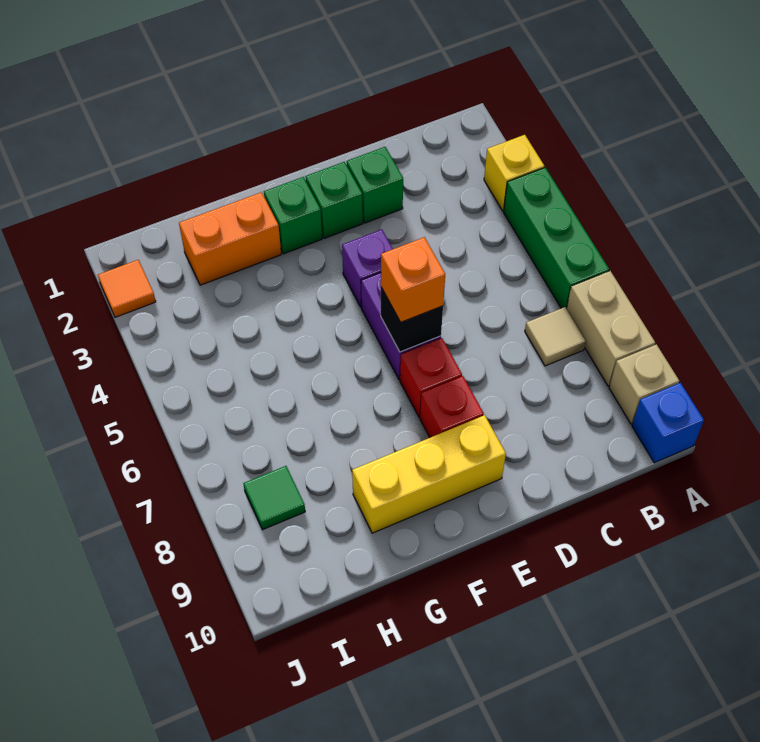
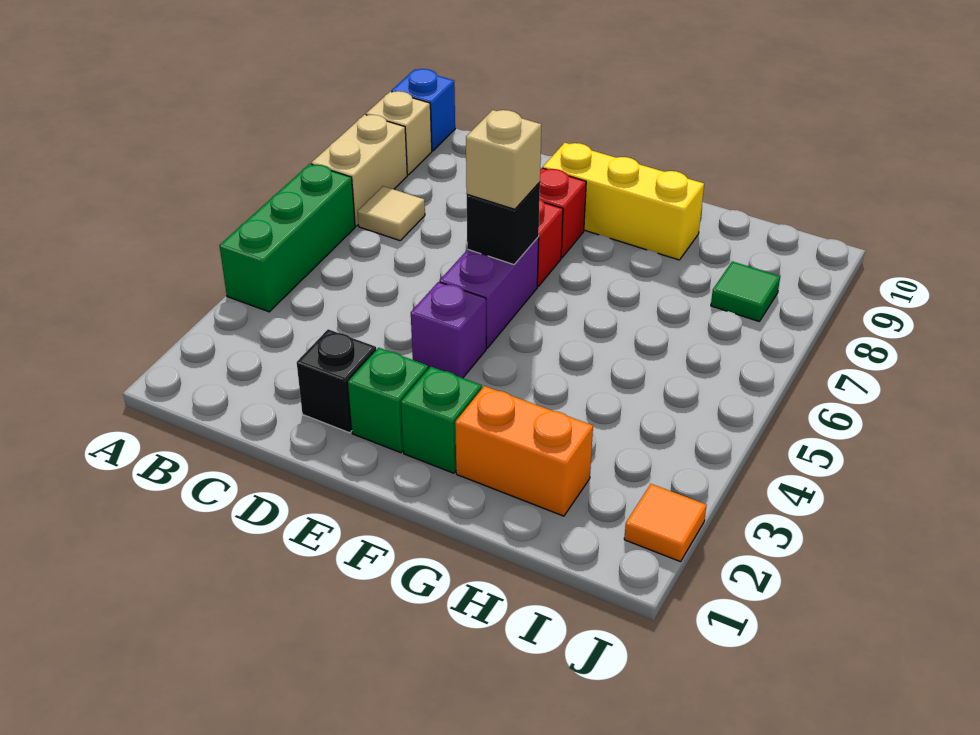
yellow 1x1 brick [484,135,544,211] -> none
green 1x1 brick [347,147,403,223] -> black 1x1 brick [297,329,376,433]
orange 1x1 brick [381,237,445,322] -> tan 1x1 brick [466,110,542,209]

